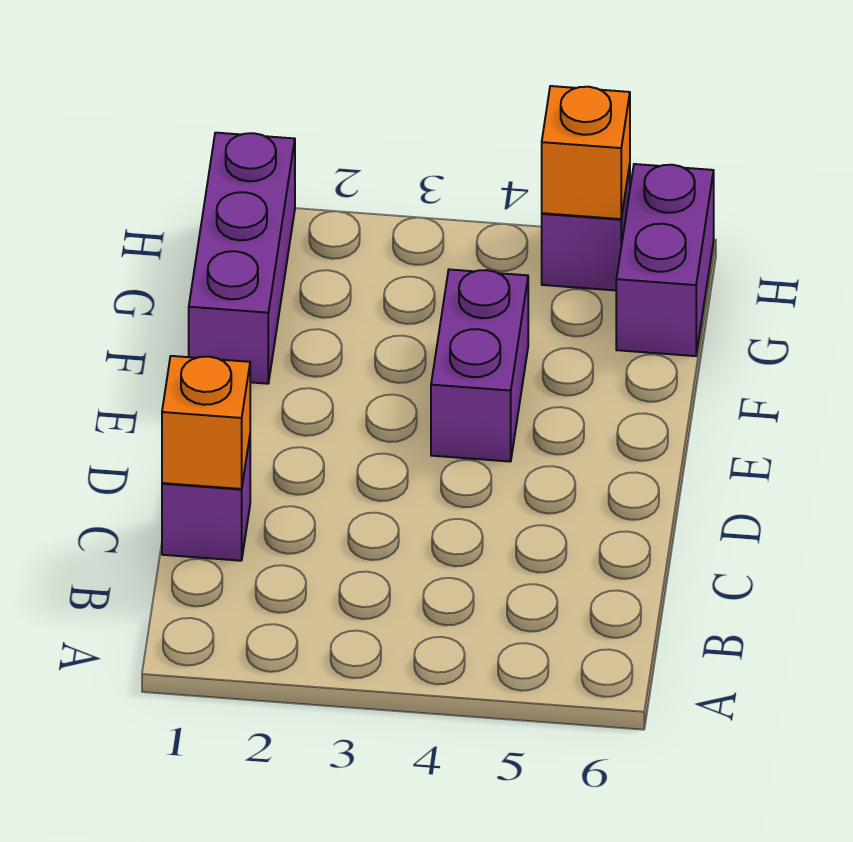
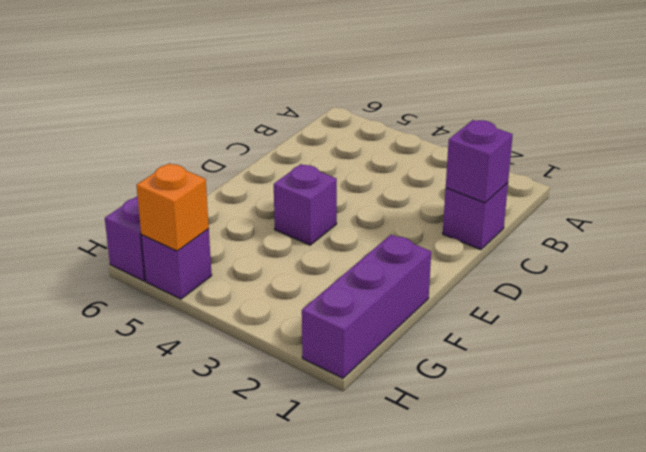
orange 1x1 brick [162,356,250,489] -> purple 1x1 brick [446,120,513,203]
purple 1x2 brick [431,269,528,462] -> purple 1x1 brick [274,164,337,245]

